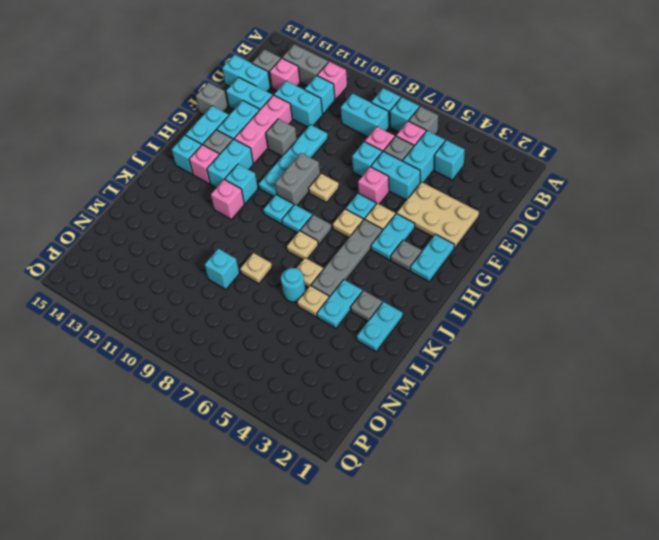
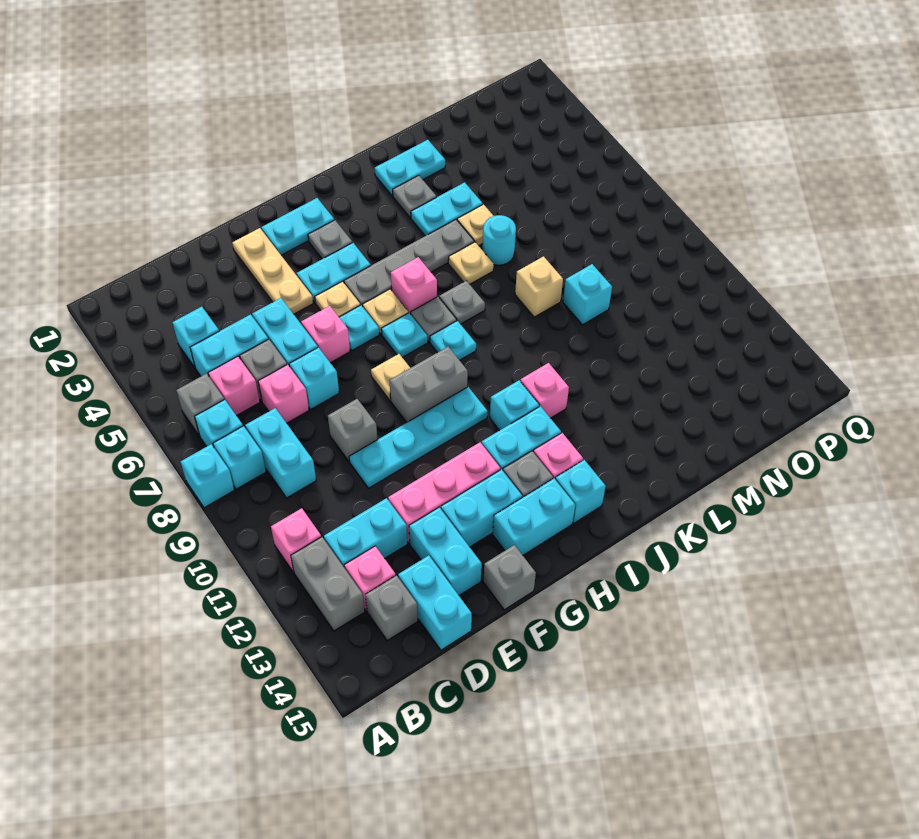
cyan 1x1 brick [305,76,335,114] -> cyan 1x1 brick moved to [181,444,234,508]
cyan 1x2 brick [274,81,323,127] -> cyan 1x2 brick turned to [324,498,407,568]
tan 2x3 plate [397,182,479,248] -> tan 1x3 plate [232,228,313,314]
grey 1x1 brick [266,119,297,156] -> grey 1x1 brick moved to [328,399,377,461]
none -> pink 1x1 brick [391,257,437,314]
cyan 1x1 plate [263,195,294,224] -> cyan 1x1 plate moved to [381,313,428,357]
tan 1x1 plate [287,231,318,260] -> grey 1x1 plate [439,281,485,324]
tan 1x1 plate [240,253,272,283] -> tan 1x1 brick [515,256,563,317]

